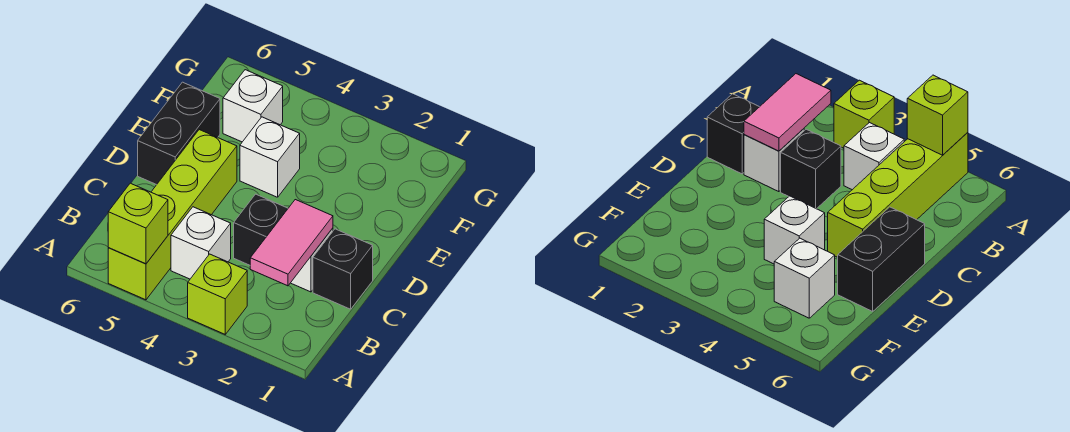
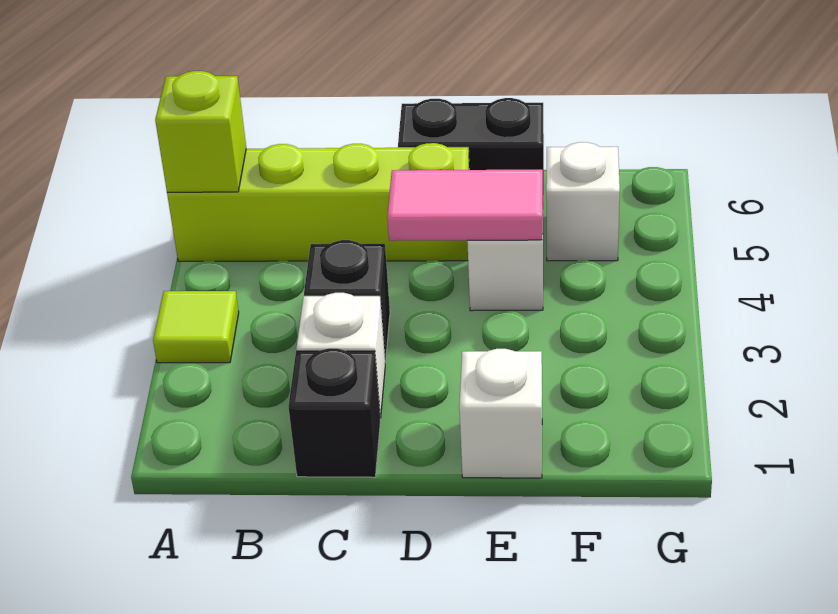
lime 1x1 brick [188,254,247,334] -> lime 1x1 tile [153,291,239,363]
pink 1x2 tile [250,200,333,286] -> pink 1x2 tile moved to [387,170,543,241]
white 1x1 brick [171,207,231,279] -> white 1x1 brick moved to [459,349,542,478]

